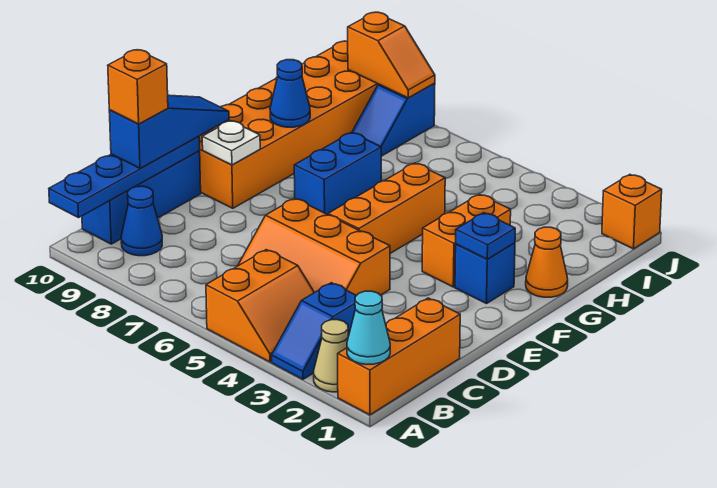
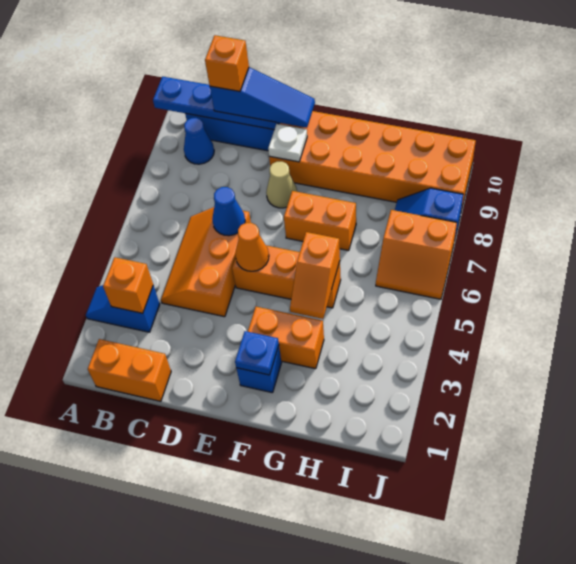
orange 1x3 brick [338,298,460,415] -> orange 1x2 brick [88,339,171,401]
cyan 1x1 cone [347,291,390,365] -> none
tan 1x1 cone [314,320,348,392] -> tan 1x1 cone moved to [266,161,297,208]
orange 2x2 slope [206,250,314,362] -> orange 2x2 slope moved to [376,210,457,299]
blue 1x2 brick [294,133,381,215] -> orange 1x2 brick [284,191,356,251]
orange 1x1 cone [526,227,568,297] -> orange 1x1 cone moved to [235,223,269,271]
blue 1x1 cone [270,60,310,127] -> blue 1x1 cone moved to [212,187,245,236]
orange 1x1 brick [602,175,662,249] -> orange 1x1 brick moved to [103,257,153,313]
orange 1x2 slope [348,12,435,98] -> orange 1x2 slope moved to [290,232,340,319]

